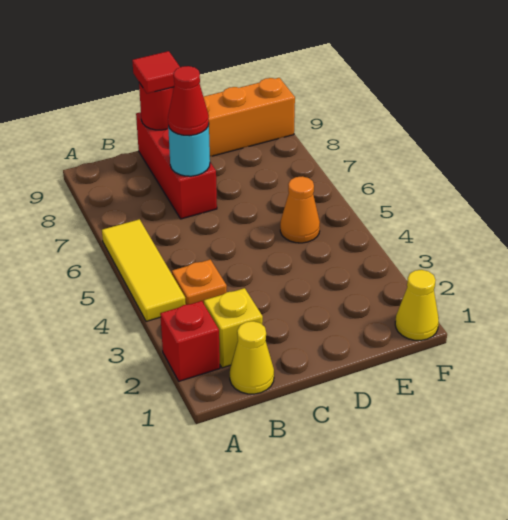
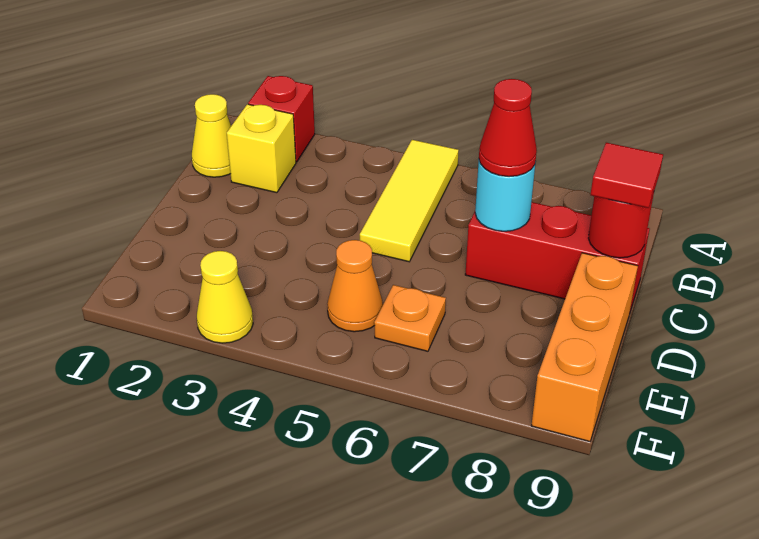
yellow 1x3 tile [102,219,186,321] -> yellow 1x3 tile turned to [360,140,459,262]
orange 1x1 plate [172,260,227,305] -> orange 1x1 plate moved to [374,285,446,351]
yellow 1x1 cone [395,270,439,340] -> yellow 1x1 cone moved to [197,251,253,343]

